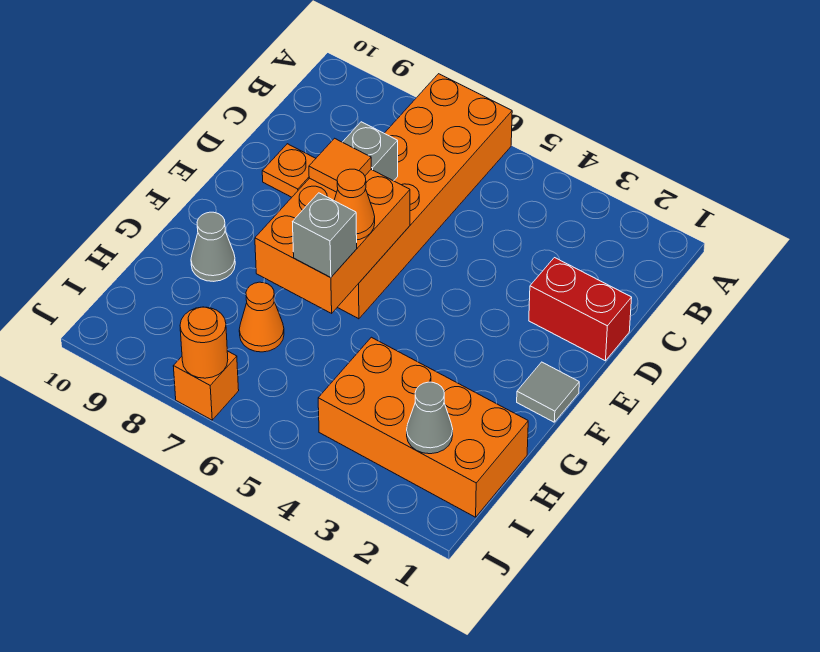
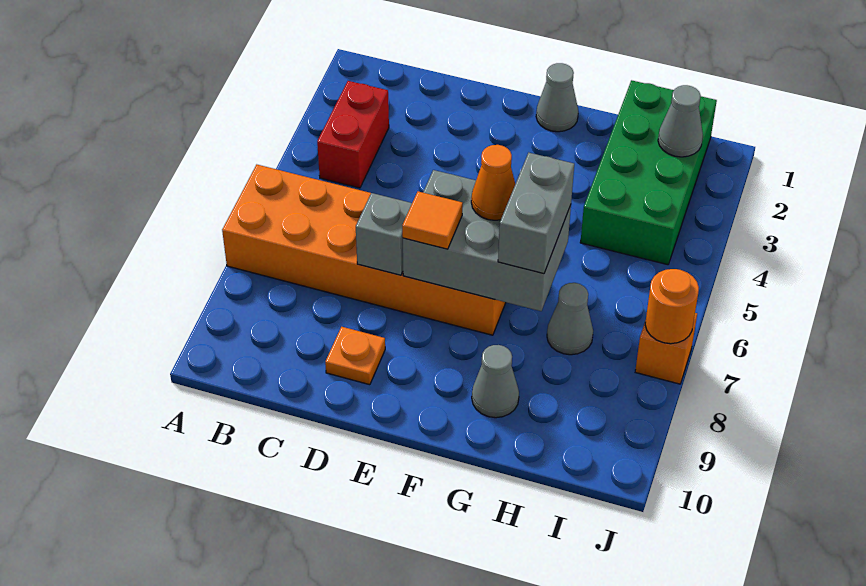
red 1x2 brick [529,258,632,361] -> red 1x2 brick moved to [317,81,389,188]
orange 2x3 brick [255,170,410,313] -> grey 2x3 brick [403,170,571,311]
grey 1x1 tile [517,362,579,422] -> grey 1x1 cone [536,63,578,132]
grey 1x1 brick [293,193,357,278] -> grey 1x2 brick [498,153,574,274]
orange 2x4 brick [318,337,528,517] -> green 2x4 brick [580,80,717,265]
orange 1x1 cone [239,282,284,352] -> grey 1x1 cone [547,283,593,355]

